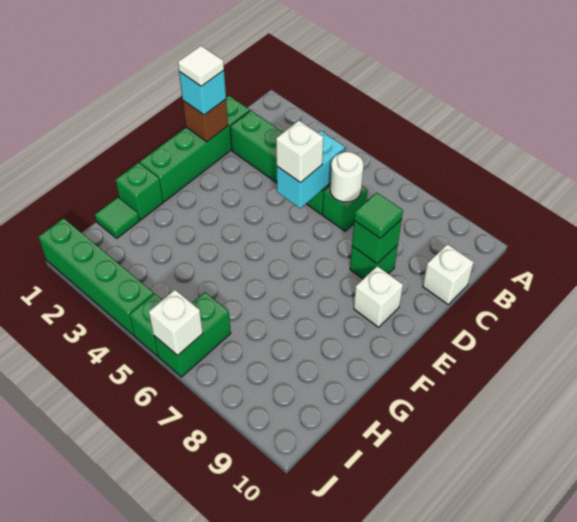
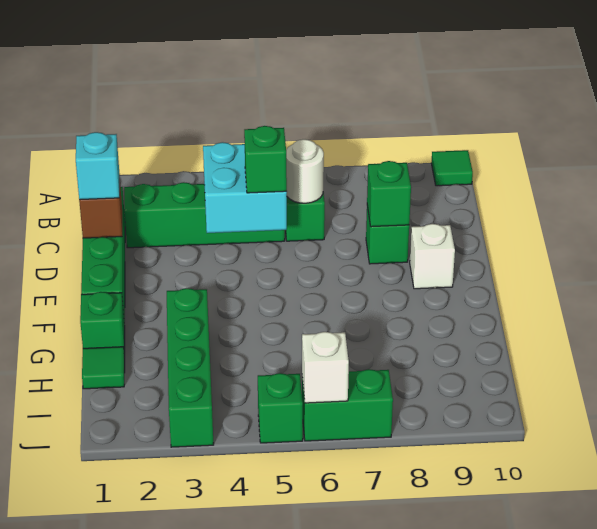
cyan 1x2 brick [277,131,344,208] -> cyan 2x2 brick [203,142,287,233]
white 1x1 brick [423,244,474,304] -> none
white 1x1 tile [178,46,224,86] -> none
white 1x1 brick [276,121,323,183] -> green 1x1 brick [244,126,287,193]
green 1x1 tile [354,193,403,238] -> green 1x1 tile moved to [431,150,473,186]
green 1x2 brick [154,292,231,377] -> green 1x2 brick turned to [302,369,393,441]
green 1x4 brick [38,218,154,335] -> green 1x4 brick turned to [167,288,214,447]

